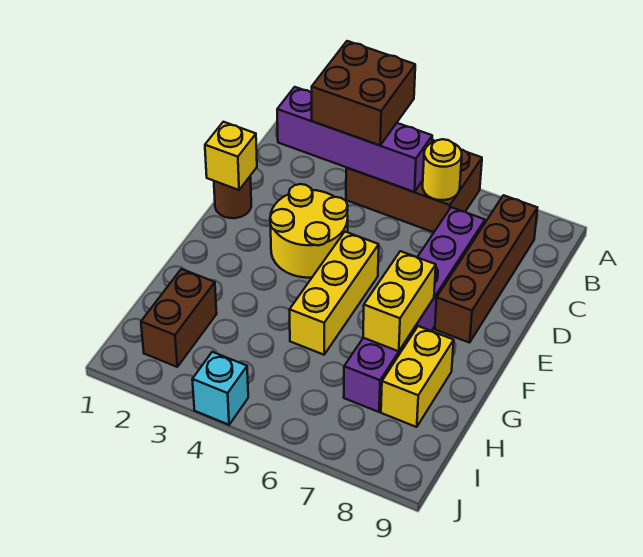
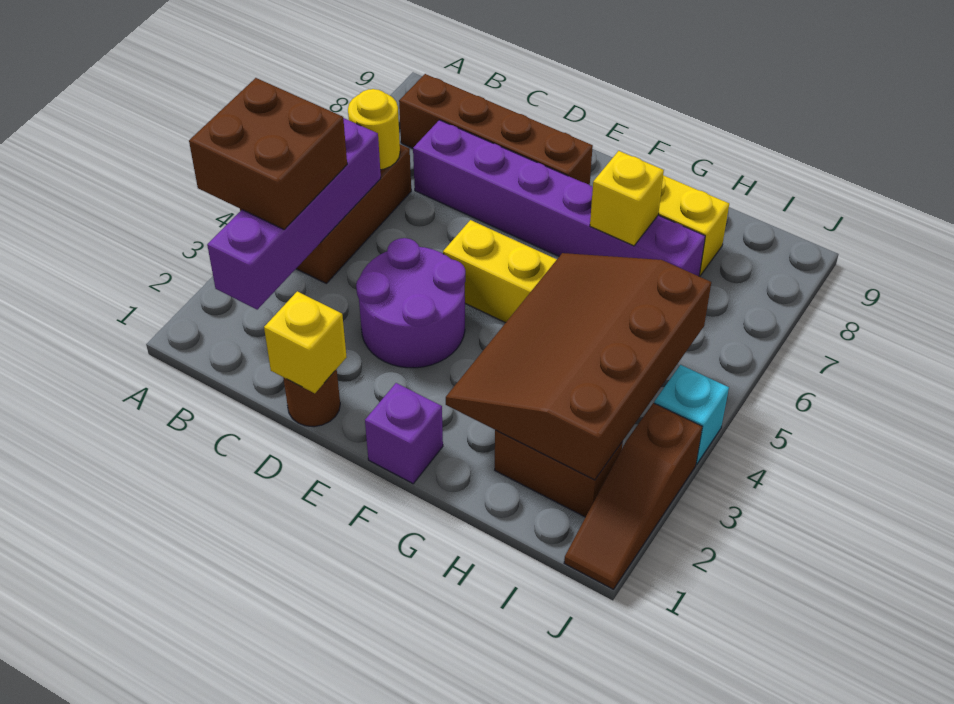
yellow 2x2 round brick [270,184,348,278] -> purple 2x2 round brick [356,238,465,368]
none -> purple 1x1 brick [365,383,443,484]
yellow 1x2 brick [363,251,436,351] -> yellow 1x1 brick [590,151,664,246]
none -> brown 3x4 slope [446,253,711,480]
none -> brown 1x3 slope [564,403,702,589]

